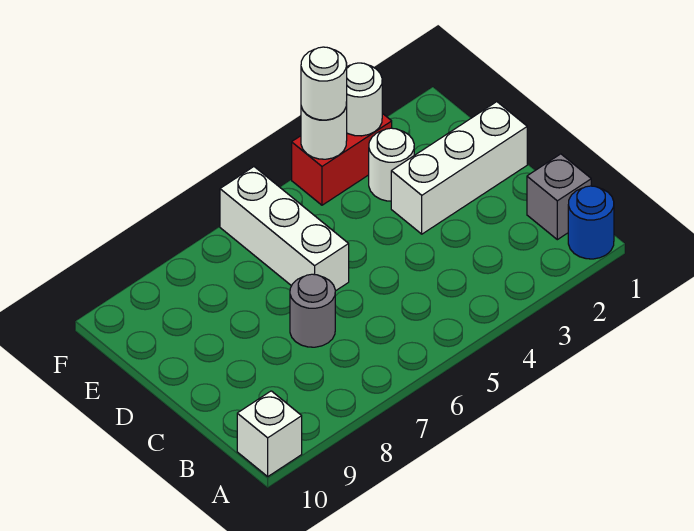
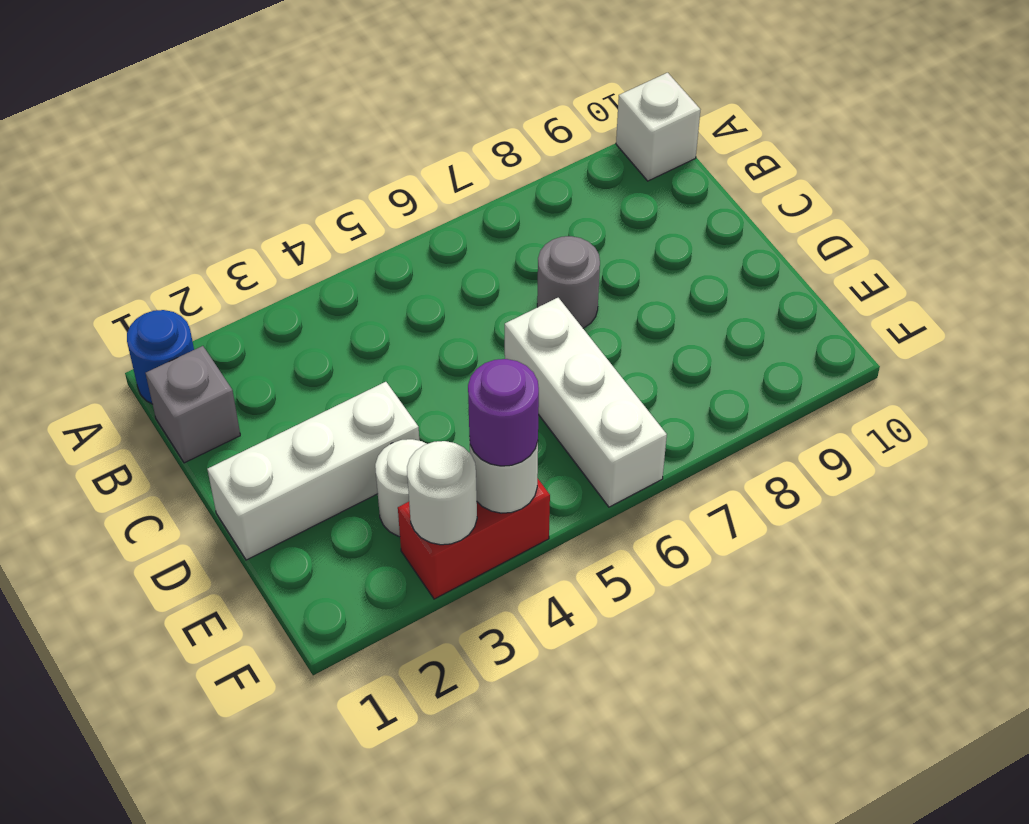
white 1x1 round brick [301,47,347,120] -> purple 1x1 round brick [468,359,539,466]

